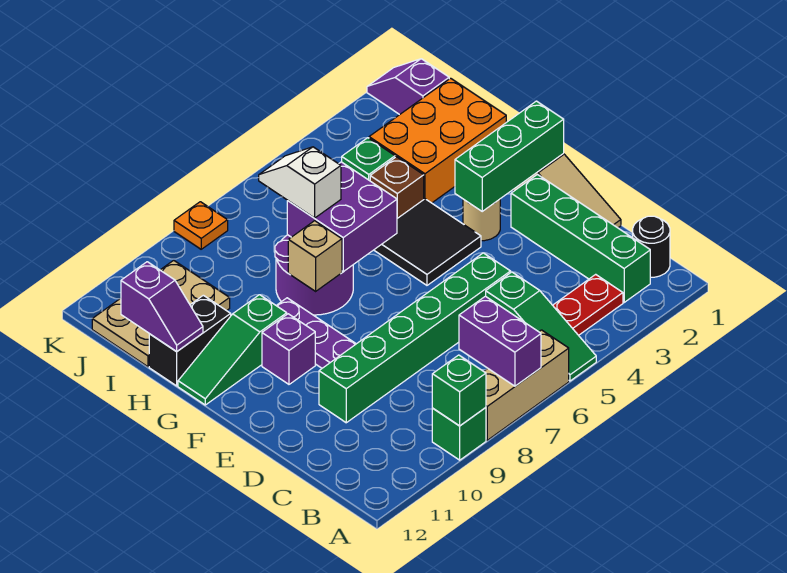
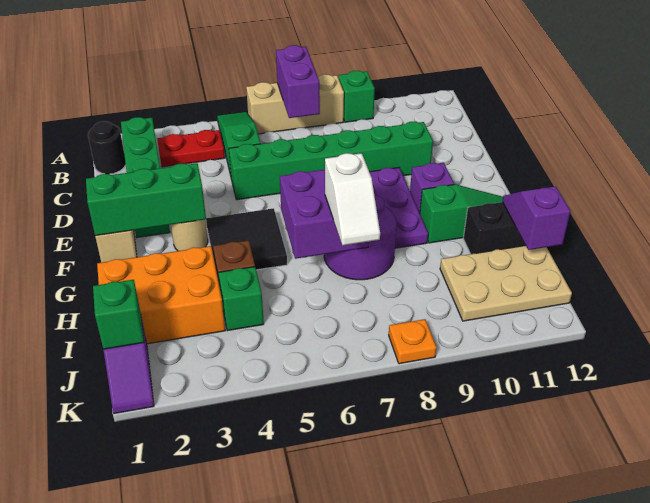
green 1x1 brick [432,355,486,426] -> green 1x1 brick moved to [93,280,144,349]
tan 1x1 brick [288,221,342,291] -> none

